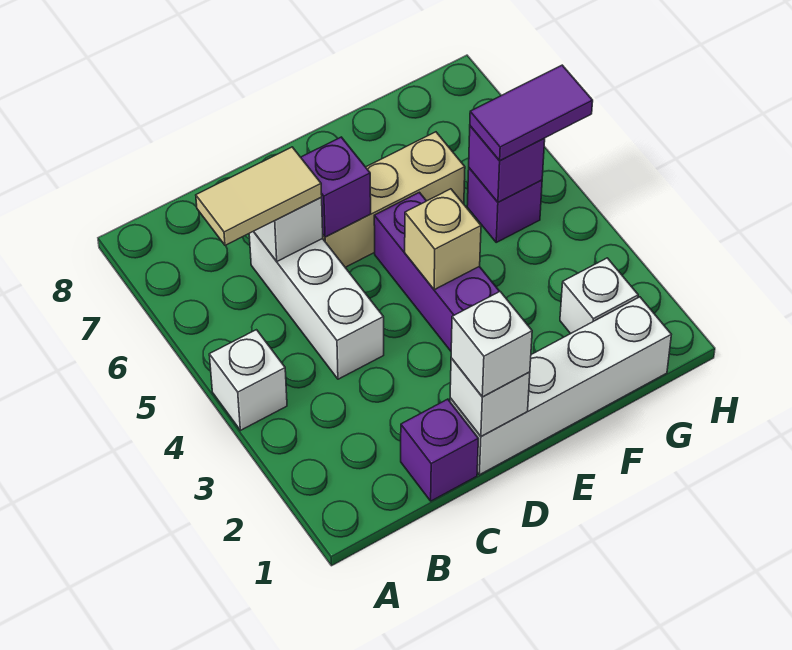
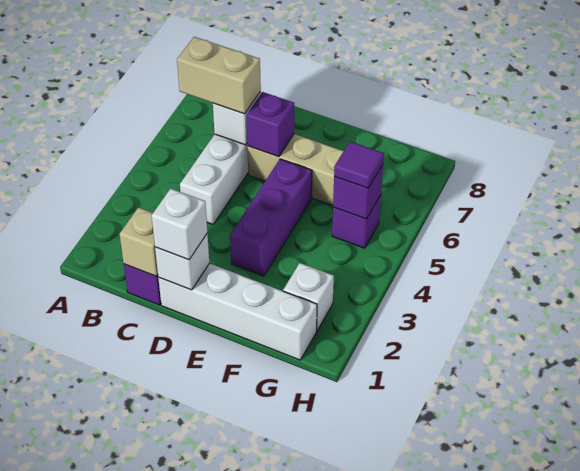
white 1x1 brick [209,330,287,430] -> none
tan 1x2 tile [196,147,322,245] -> tan 1x2 brick [177,37,261,114]
tan 1x1 brick [405,189,481,290] -> tan 1x1 brick moved to [120,207,158,276]
purple 1x2 tile [470,65,593,161] -> purple 1x1 tile [334,141,384,188]

